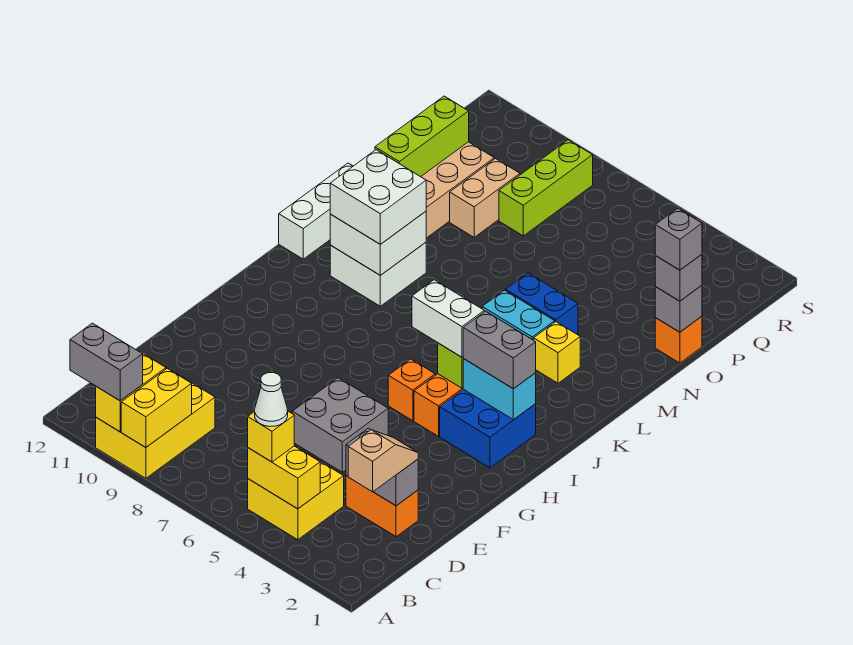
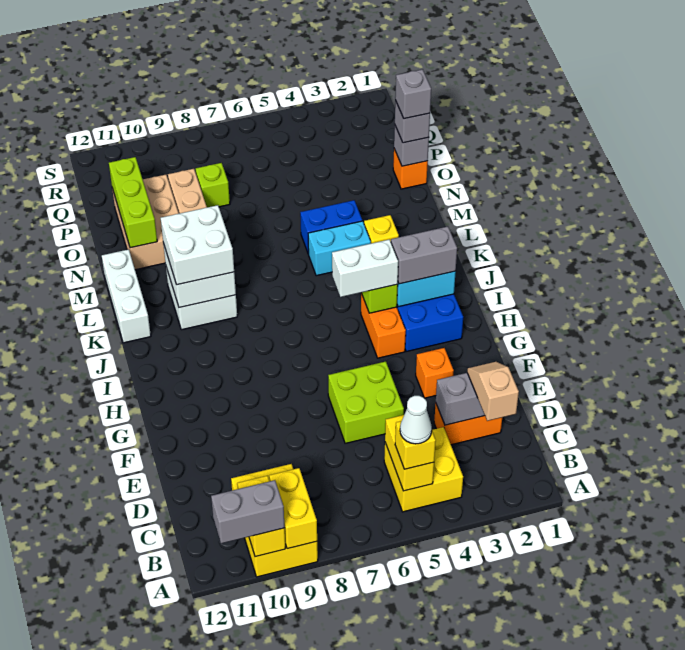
yellow 1x2 brick [248,446,320,509] -> yellow 1x2 brick turned to [385,415,434,491]
grey 2x2 brick [292,378,388,472] -> lime 2x2 brick [328,361,404,443]
orange 1x1 brick [388,359,435,421] -> orange 1x1 brick moved to [416,348,454,398]
lime 1x3 brick [499,140,593,236] -> lime 1x1 brick [196,163,230,208]

